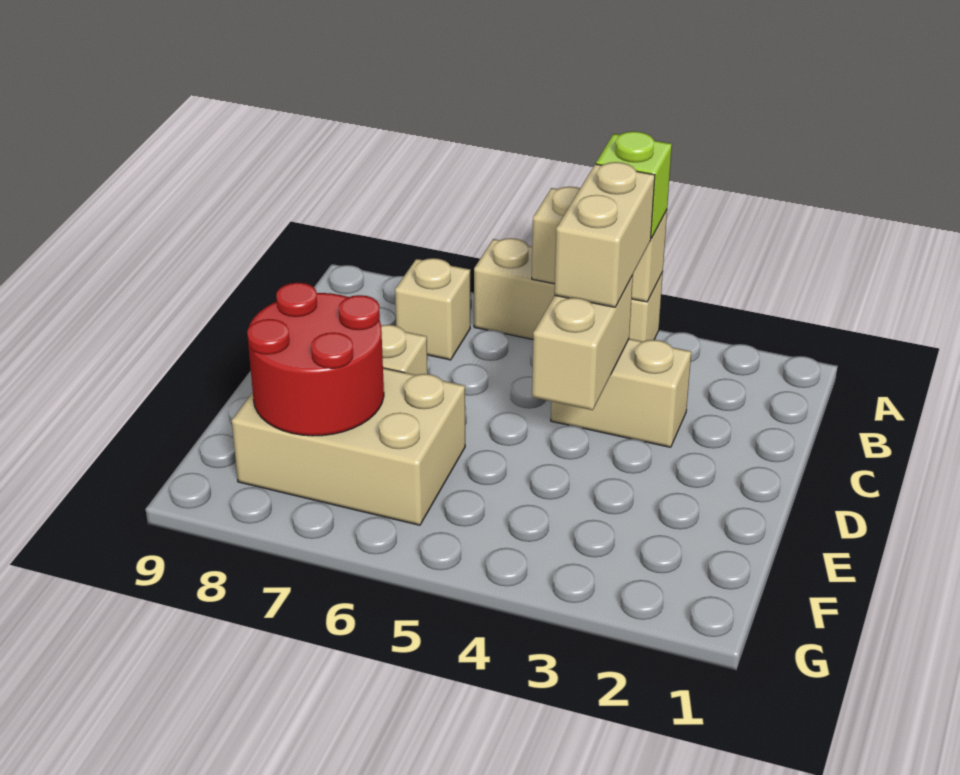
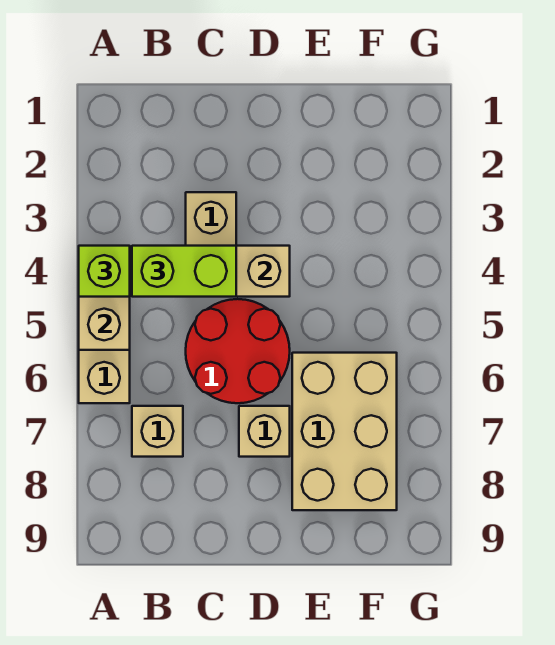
tan 1x2 brick [554,162,655,307] -> lime 1x2 brick [132,246,236,297]
red 2x2 round brick [247,283,384,436] -> red 2x2 round brick moved to [186,299,290,403]

